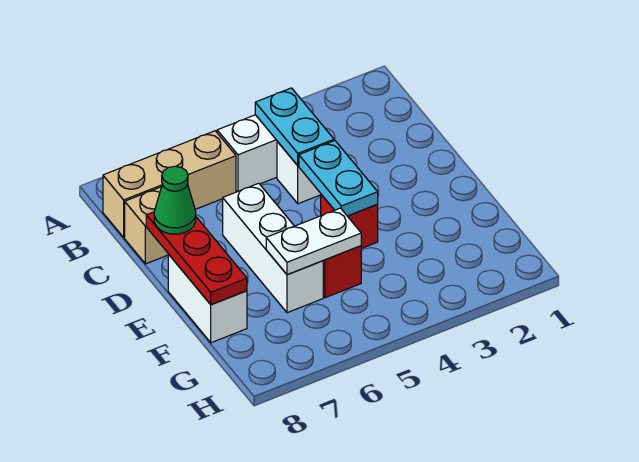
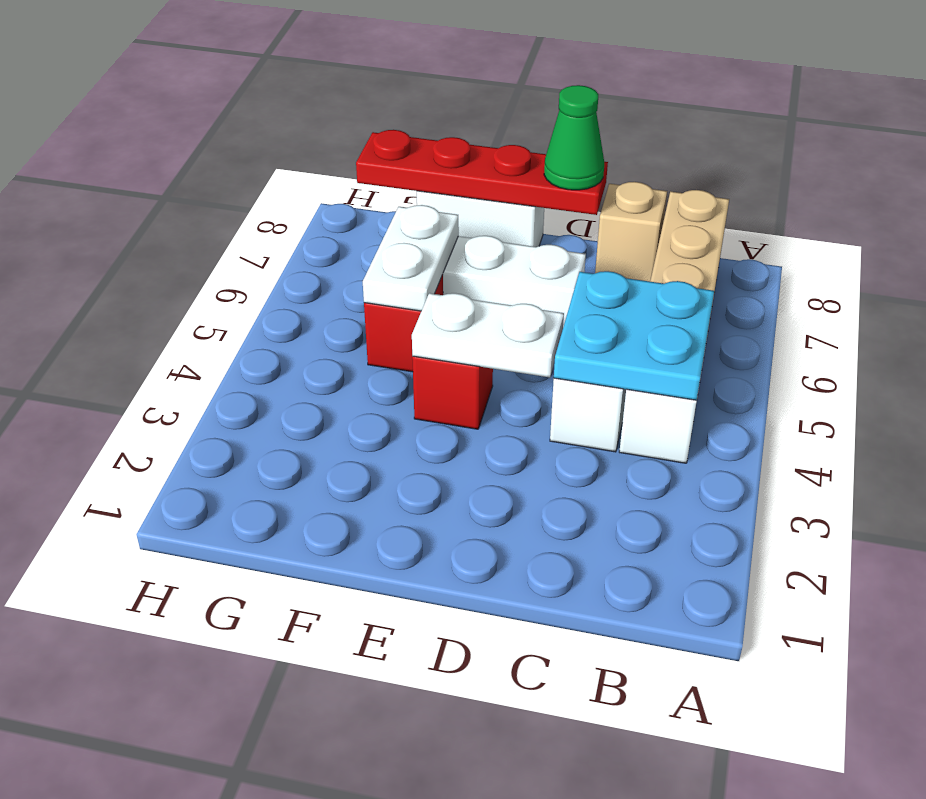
cyan 1x2 plate [255,88,334,166] -> cyan 2x2 plate [554,271,714,400]
cyan 1x2 plate [299,141,378,216] -> white 1x2 plate [412,293,564,378]
red 1x3 plate [146,212,247,305] -> red 1x4 plate [356,130,608,215]

